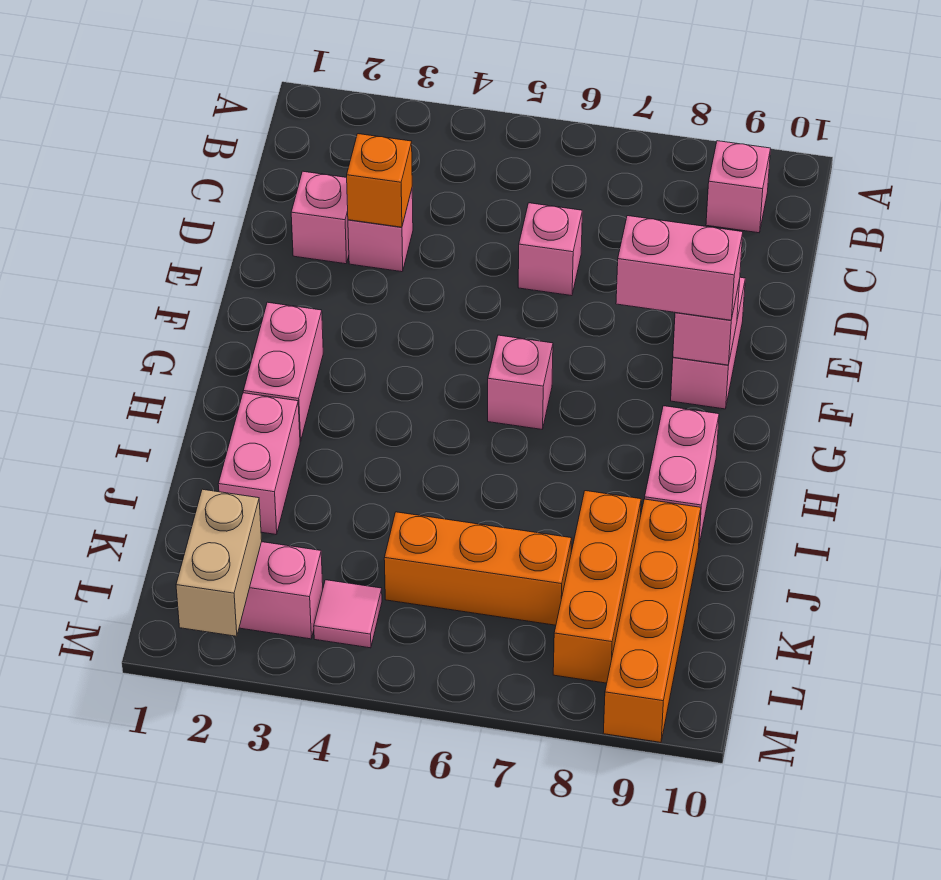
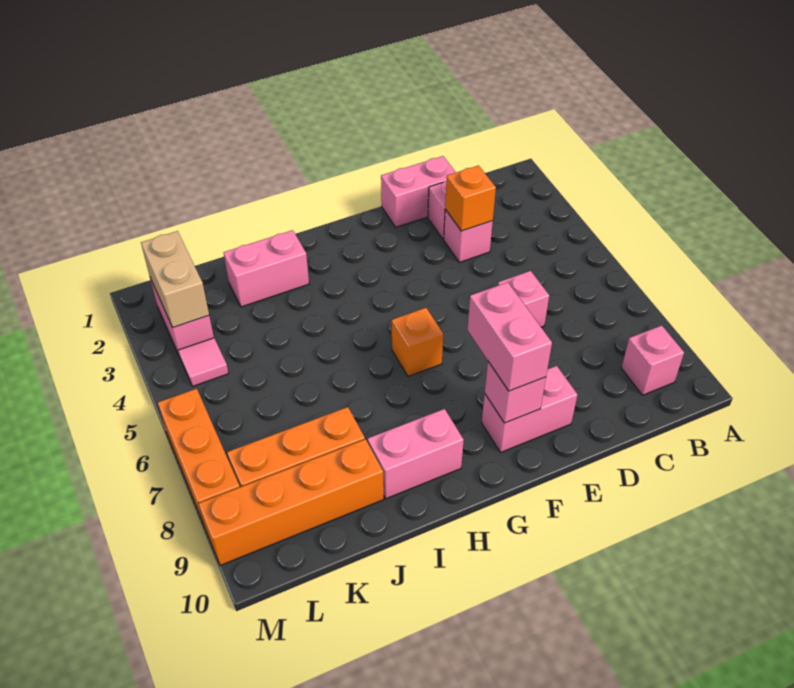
pink 1x2 brick [243,302,323,442] -> pink 1x2 brick moved to [381,156,456,227]
pink 1x1 brick [488,335,553,429] -> orange 1x1 brick [392,308,443,376]
orange 1x3 brick [384,512,572,625] -> orange 1x3 brick moved to [158,389,240,527]
tan 1x2 brick [176,489,262,636] -> tan 1x2 brick turned to [141,231,209,328]

